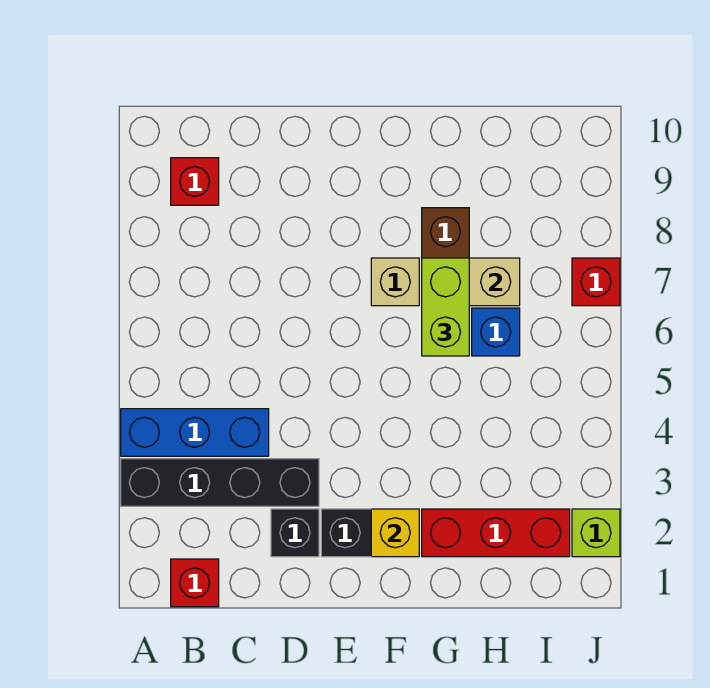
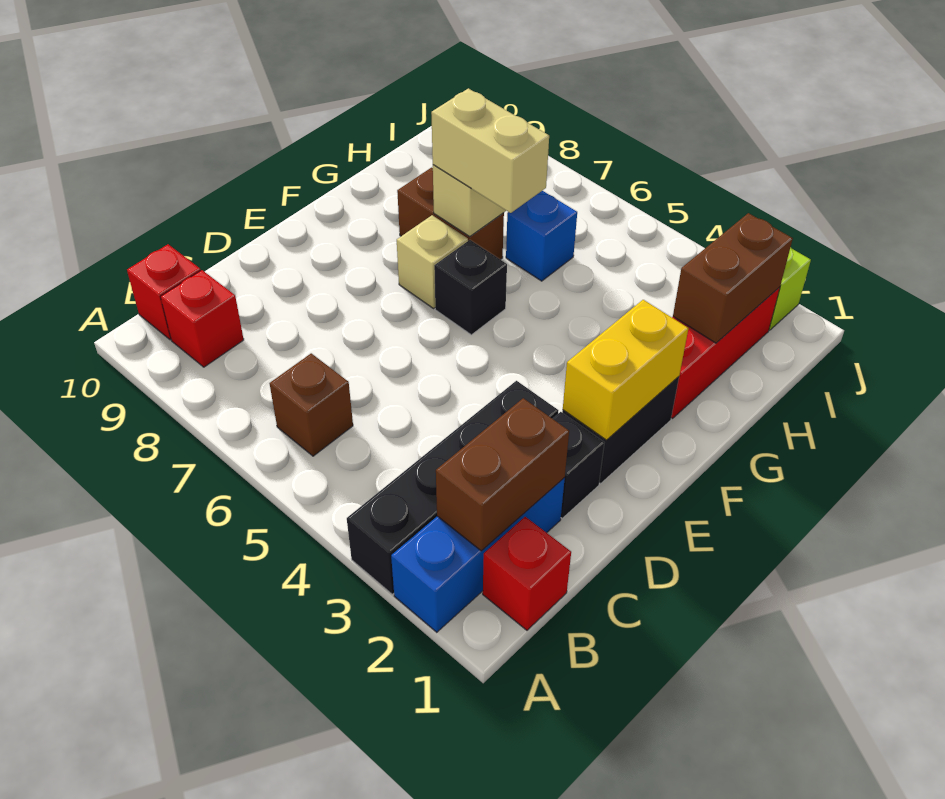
blue 1x3 brick [121,409,269,456] -> blue 1x3 brick moved to [391,478,565,632]
none -> brown 1x2 brick [436,398,569,551]
none -> brown 1x1 brick [269,353,353,456]
yellow 1x1 brick [371,509,419,557] -> yellow 1x2 brick [563,300,688,440]
none -> black 1x1 brick [434,240,507,335]
lime 1x2 brick [422,258,469,356] -> tan 1x2 brick [431,88,549,213]
none -> brown 1x2 brick [673,213,793,343]
red 1x1 brick [572,258,620,306] -> red 1x1 brick moved to [127,244,201,340]

